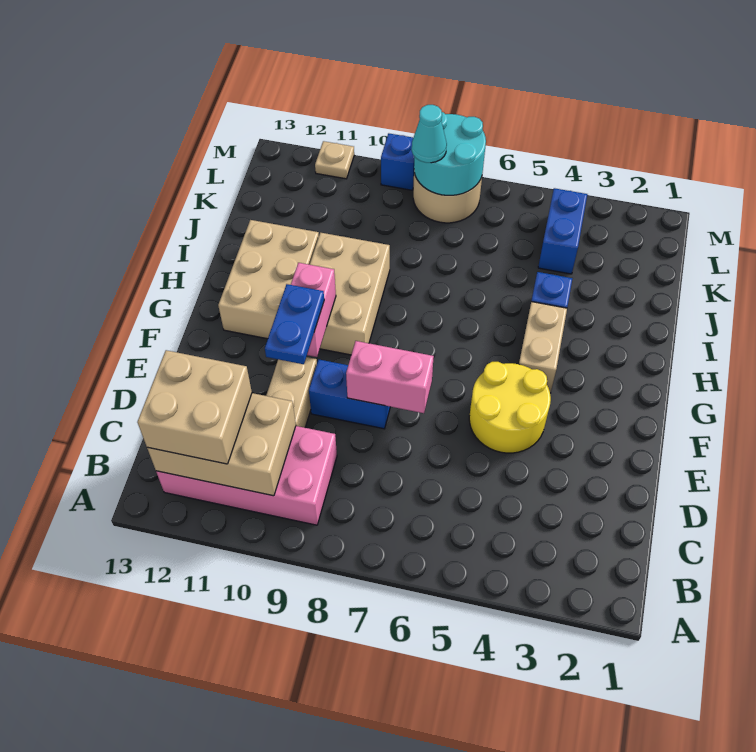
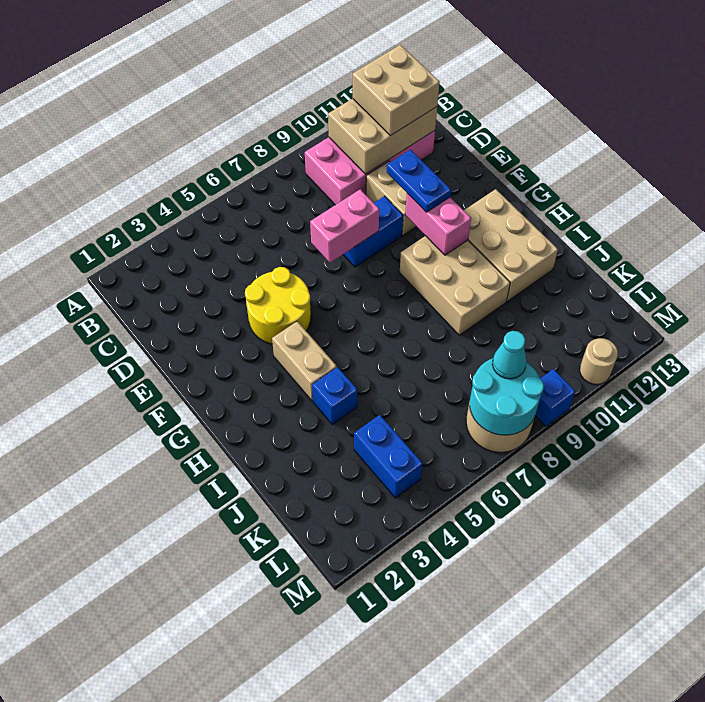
tan 1x1 plate [315,141,354,179] -> tan 1x1 round brick [580,338,618,384]

